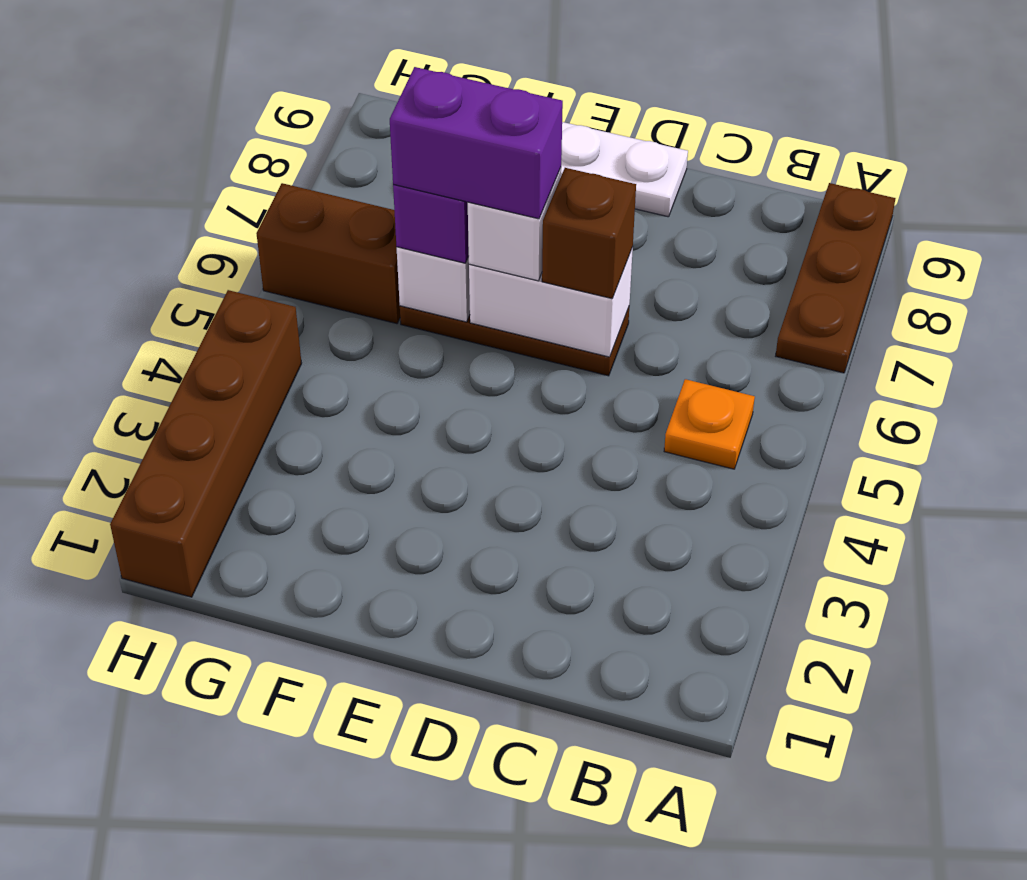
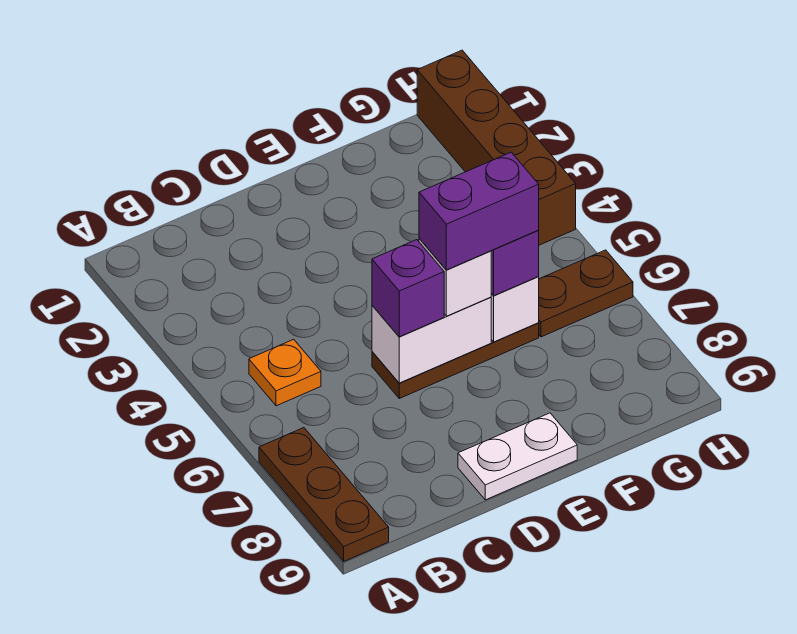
brown 1x1 brick [542,168,636,299] -> purple 1x1 brick [372,240,444,337]
brown 1x2 brick [257,183,400,324] -> brown 1x2 plate [539,250,633,337]

